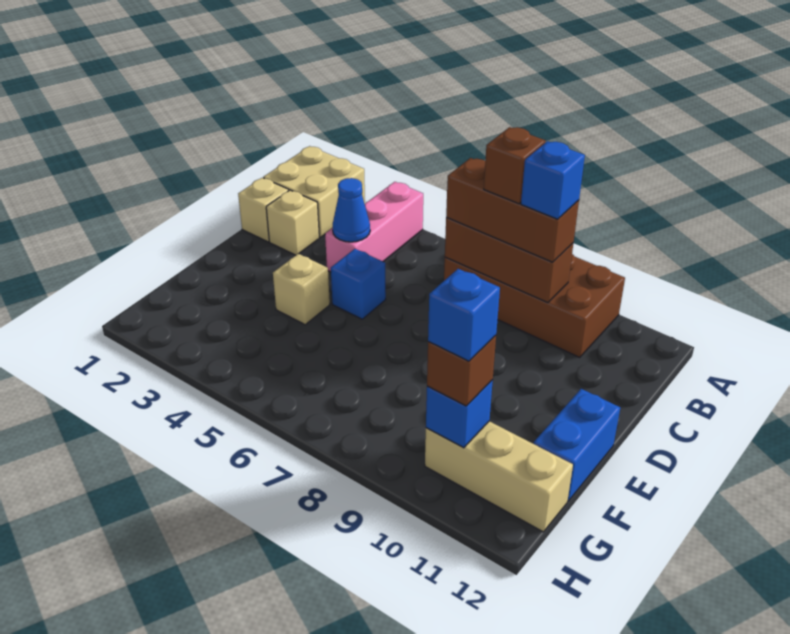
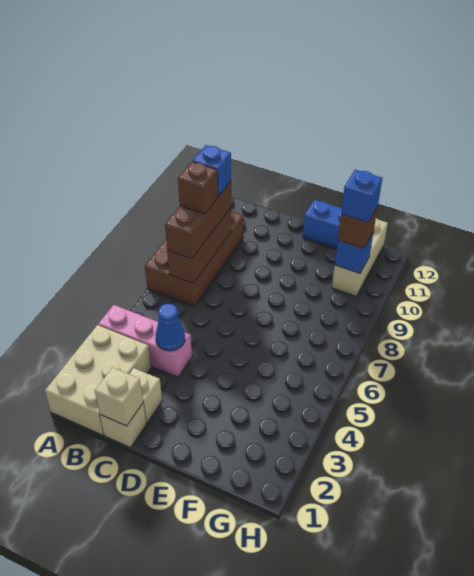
tan 2x2 brick [263,146,365,237] -> tan 2x3 brick [45,325,151,435]
blue 1x1 brick [331,249,386,319] -> none
tan 1x1 brick [273,254,330,325] -> tan 1x1 brick moved to [95,367,143,426]

